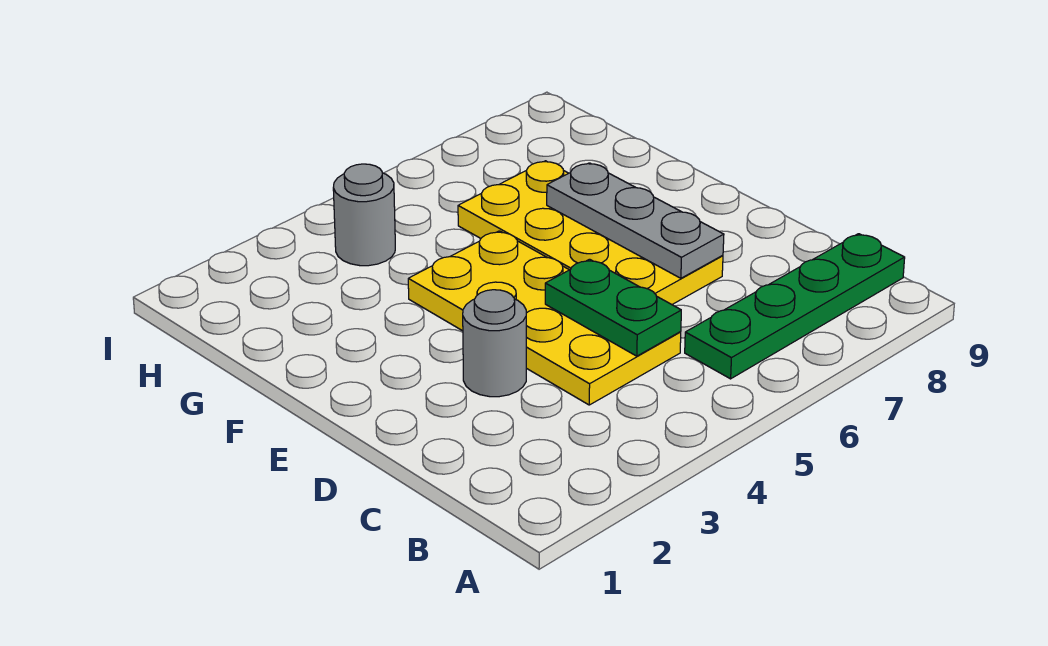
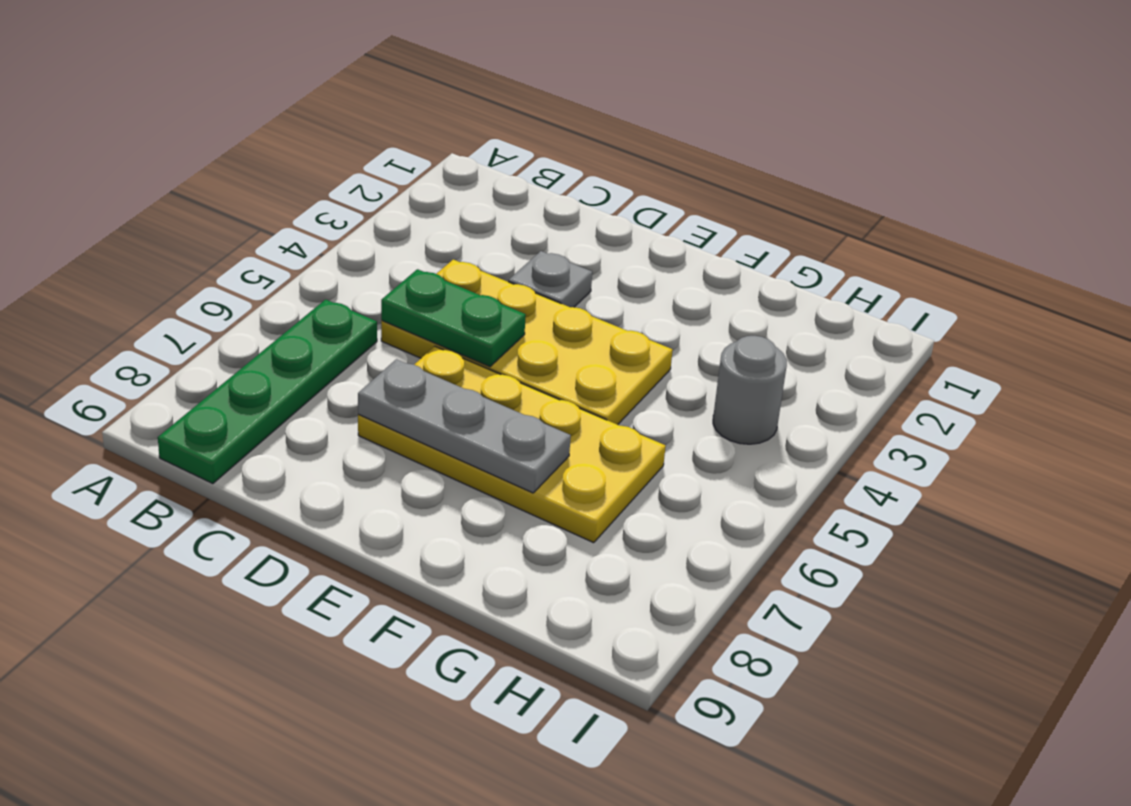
grey 1x1 round brick [463,290,526,397] -> grey 1x1 plate [508,251,592,307]

